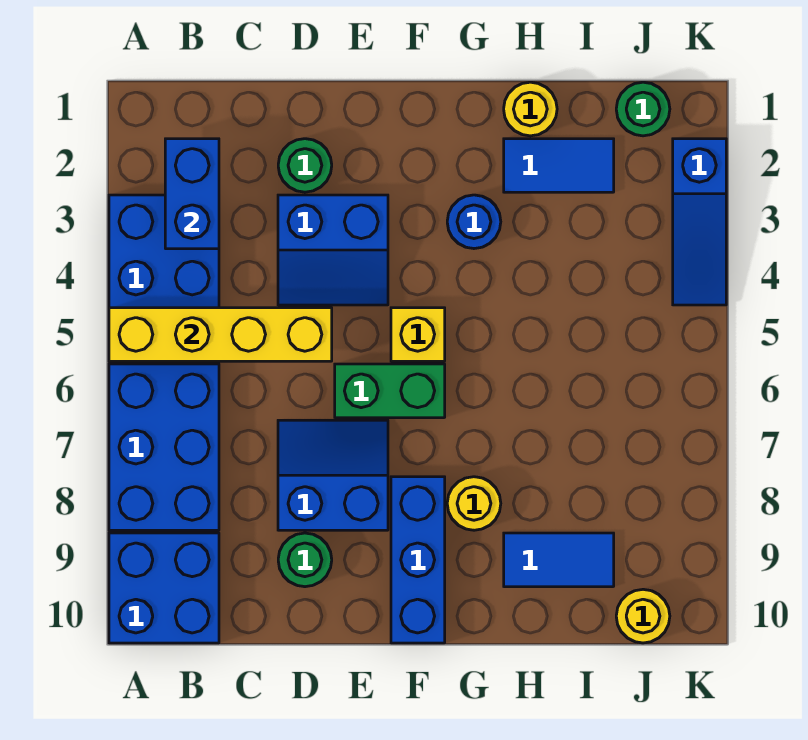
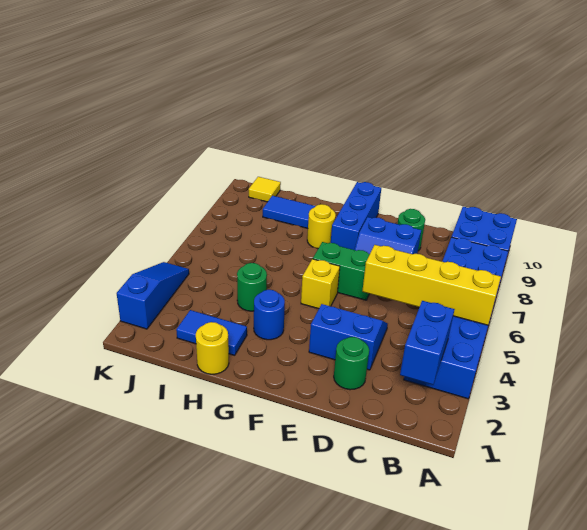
green 1x1 round brick [616,82,670,136] -> green 1x1 round brick moved to [237,263,267,311]
yellow 1x1 round brick [616,589,670,643] -> yellow 1x1 tile [249,177,281,202]

